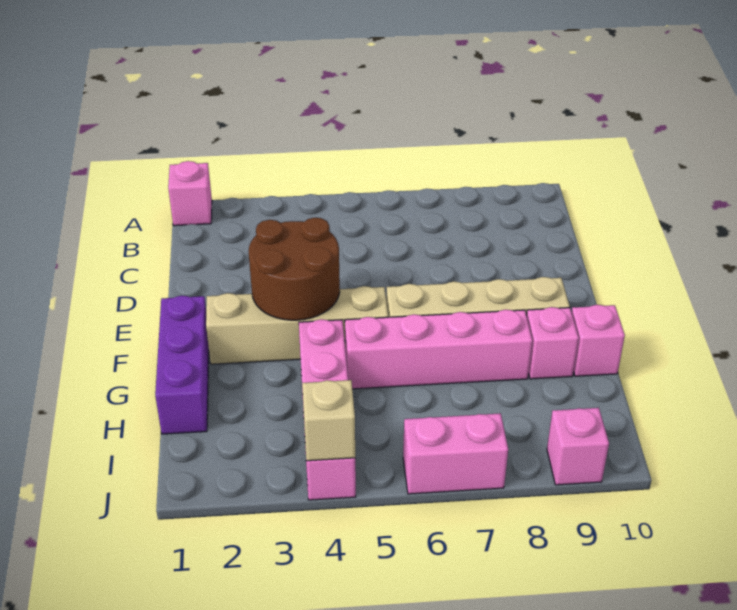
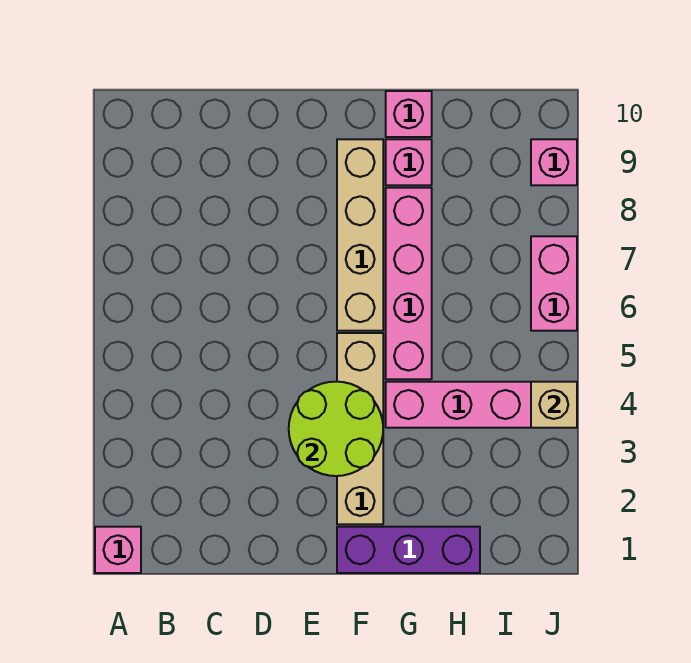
brown 2x2 round brick [249,218,340,320] -> lime 2x2 round brick [289,382,383,476]

